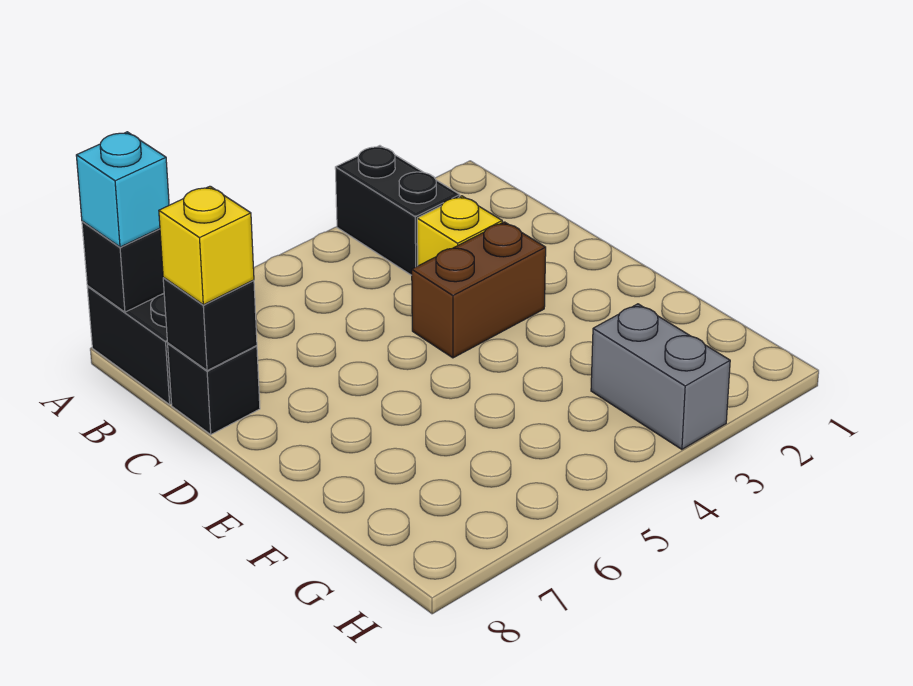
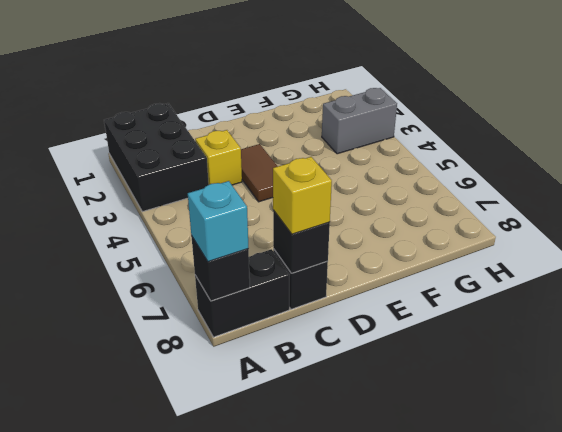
black 1x2 brick [335,146,460,275] -> black 2x3 brick [104,103,209,212]
brown 1x2 brick [412,222,546,358] -> brown 1x2 tile [241,144,278,202]

